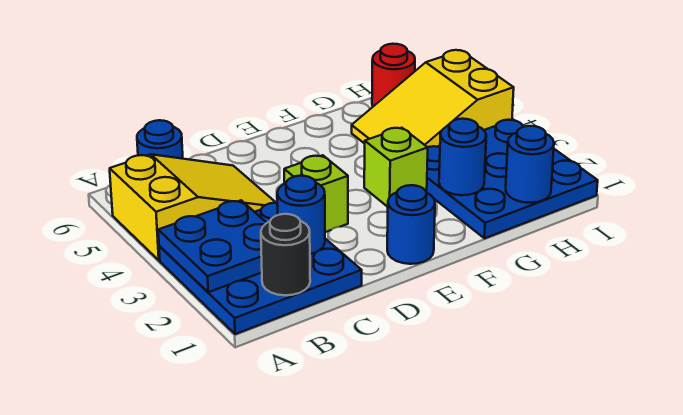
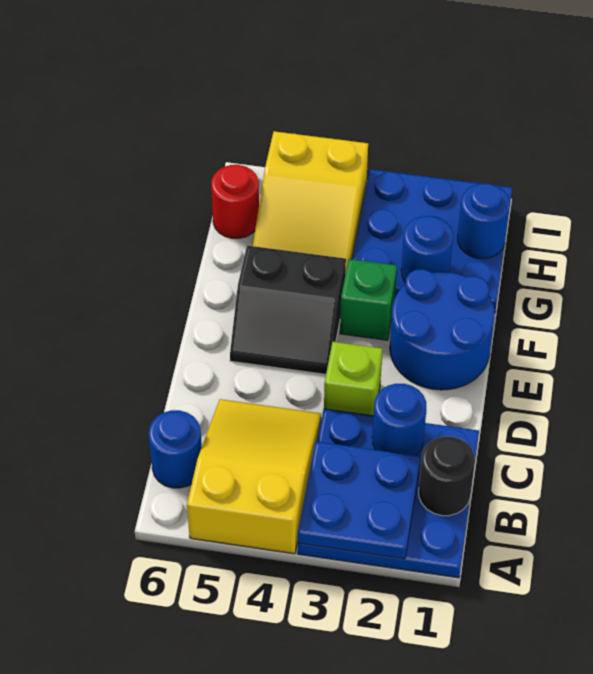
blue 1x1 round brick [387,185,435,264] -> blue 2x2 round brick [390,269,495,390]
none -> black 2x2 slope [230,245,346,374]
lime 1x1 brick [364,128,428,207] -> green 1x1 brick [340,259,397,340]

